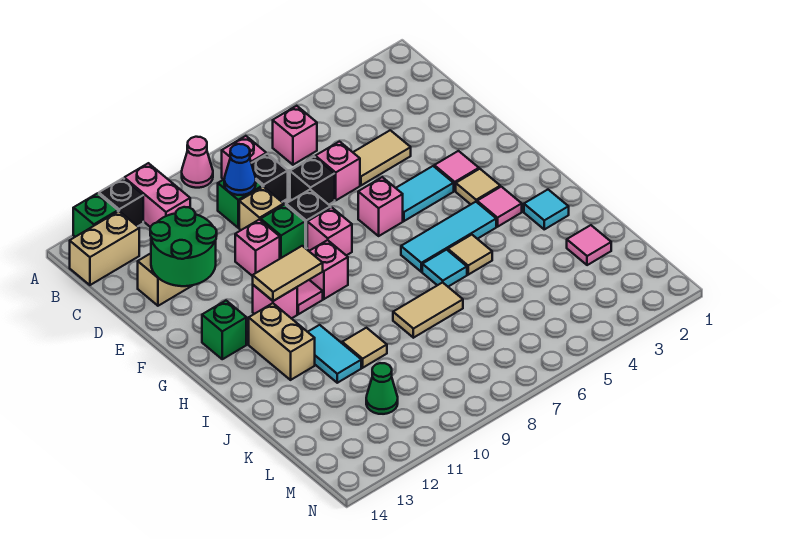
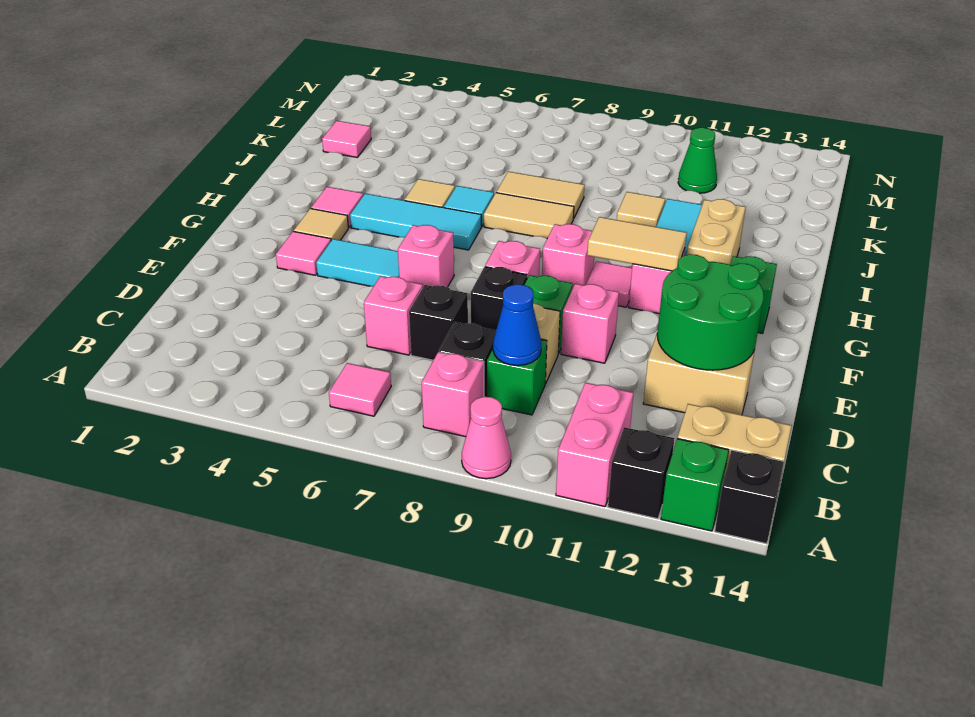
none -> black 1x1 brick [715,450,784,544]
pink 1x1 brick [273,106,317,165] -> pink 1x1 tile [329,363,391,416]
tan 1x2 tile [353,130,411,185] -> tan 1x2 tile moved to [484,193,574,238]
cyan 1x1 tile [524,190,569,229] -> none

